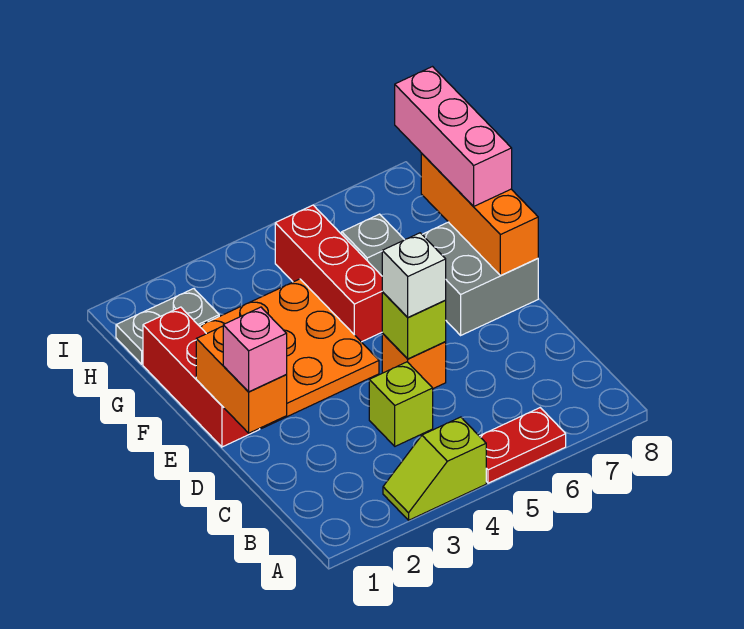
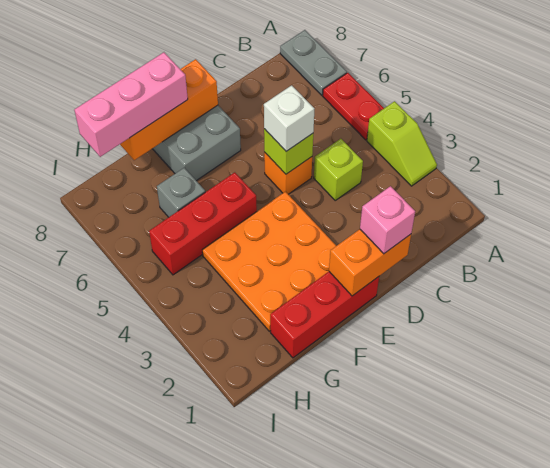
grey 1x2 plate [116,289,219,364] -> grey 1x2 plate moved to [280,30,347,95]

